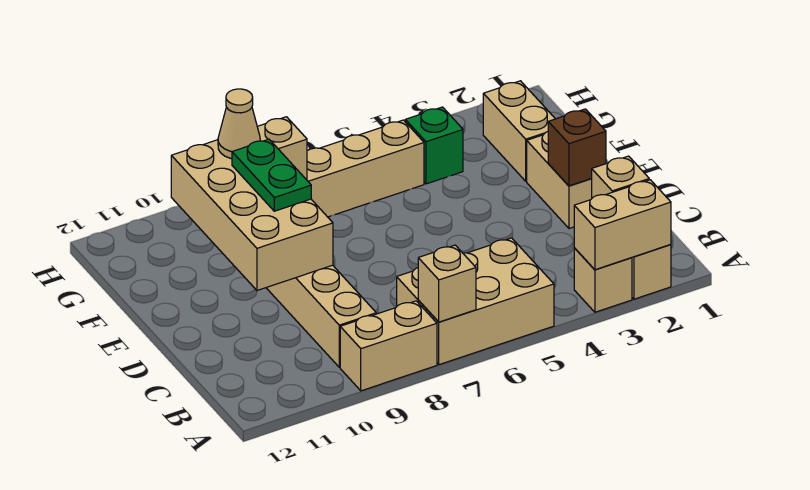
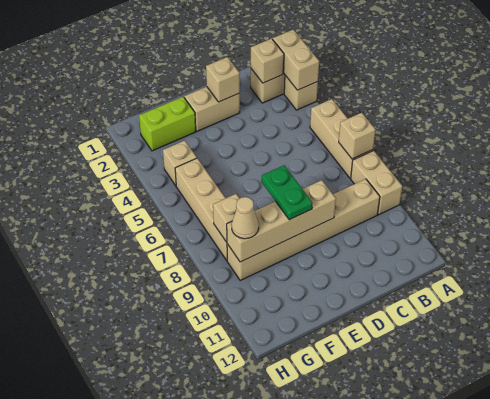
tan 2x3 brick [397,238,554,365] -> tan 1x3 brick [310,99,373,178]
brown 1x1 brick [548,109,606,186] -> tan 1x1 brick [206,57,240,102]
tan 2x4 brick [171,140,333,290] -> tan 1x4 brick [227,180,336,262]
green 1x2 plate [232,139,311,211] -> green 1x2 plate turned to [261,165,312,220]
tan 1x2 brick [483,81,555,181] -> lime 1x2 brick [139,97,196,151]
green 1x1 brick [405,107,463,184] -> tan 1x1 brick [163,140,197,186]

